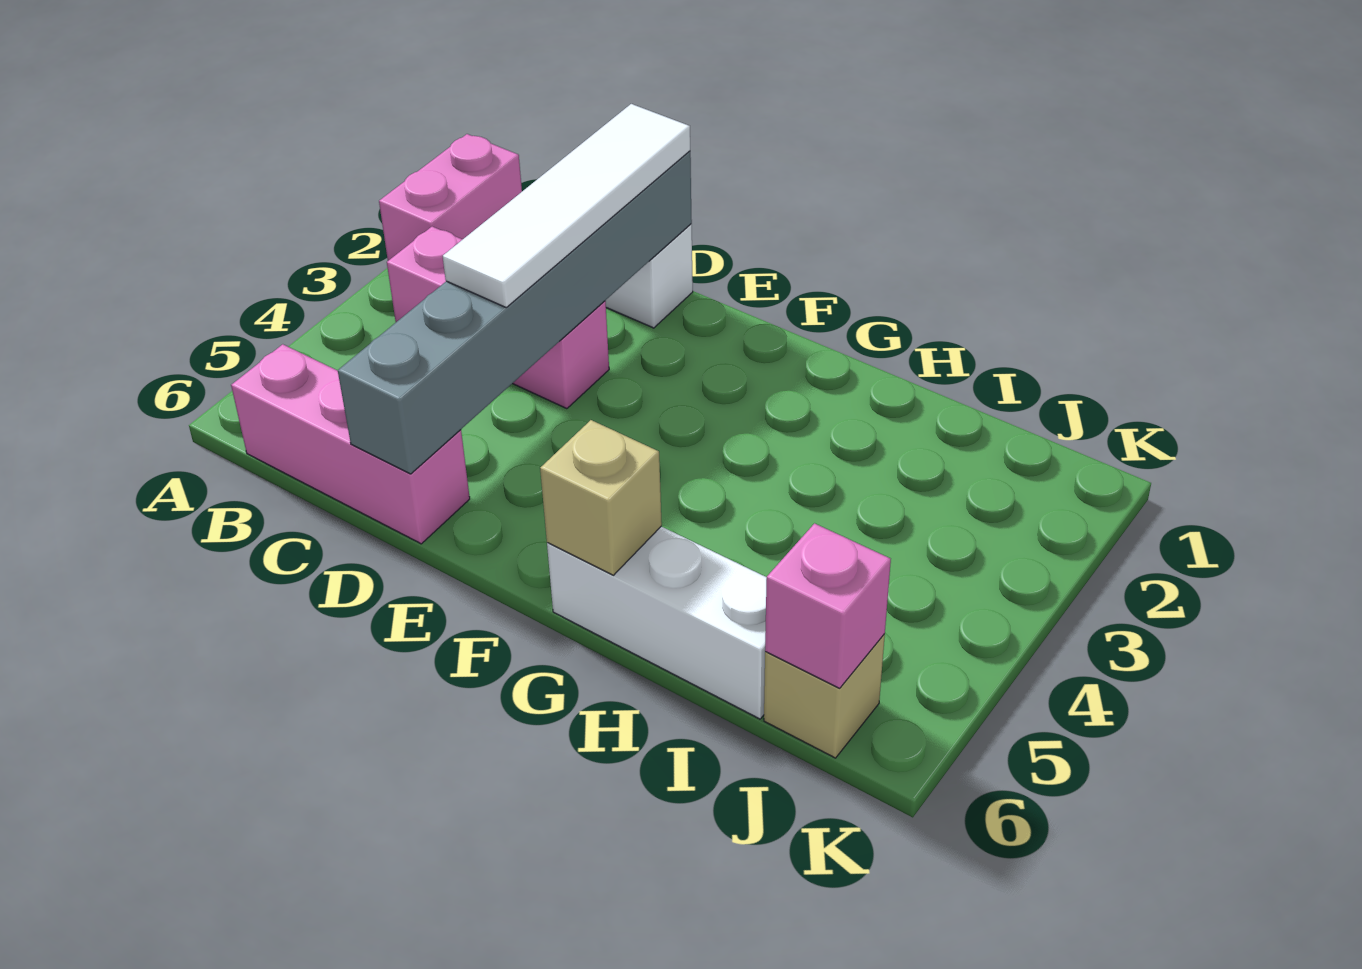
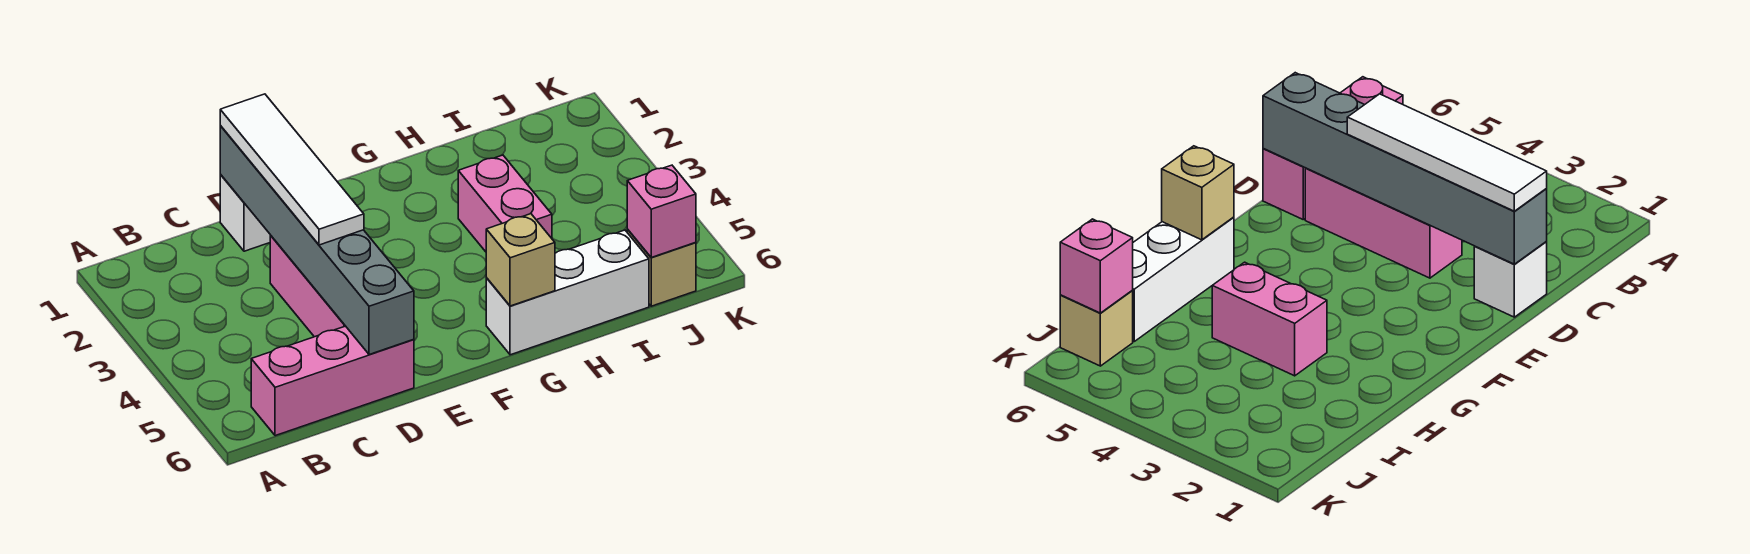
pink 1x2 brick [379,134,522,261] -> pink 1x2 brick moved to [458,155,552,252]
pink 1x3 brick [387,227,609,409] -> pink 1x3 brick turned to [270,235,345,337]

